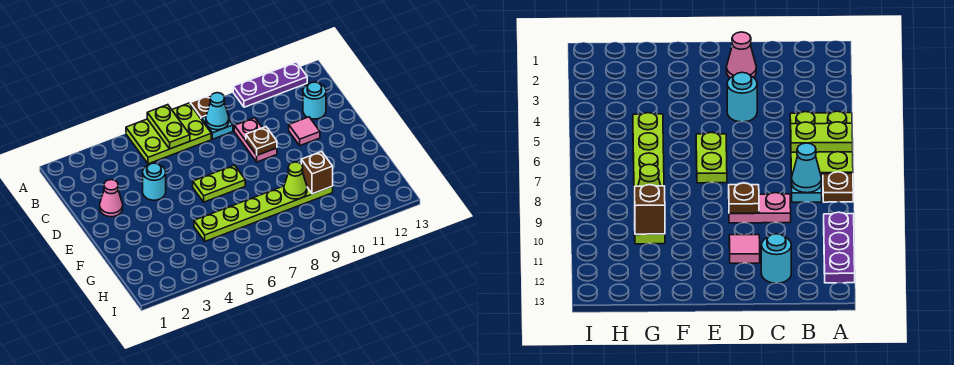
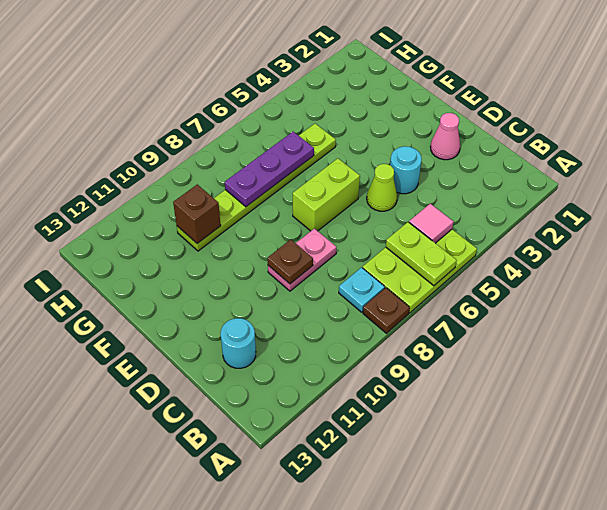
purple 1x3 plate [233,62,307,107] -> purple 1x3 plate moved to [225,132,314,207]
cyan 1x1 cone [206,93,229,130] -> none
pink 1x2 plate [234,118,277,162] -> pink 1x2 plate turned to [268,228,336,291]
pink 1x1 tile [289,117,320,146] -> pink 1x1 tile moved to [409,204,454,243]
lime 1x2 plate [193,165,245,202] -> lime 1x2 brick [293,158,360,231]
lime 1x1 cone [284,162,307,199] -> lime 1x1 cone moved to [367,164,397,211]

